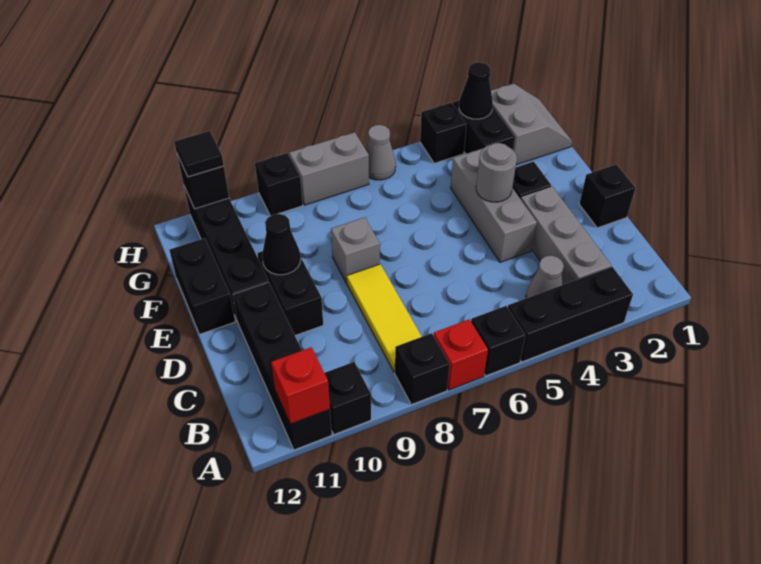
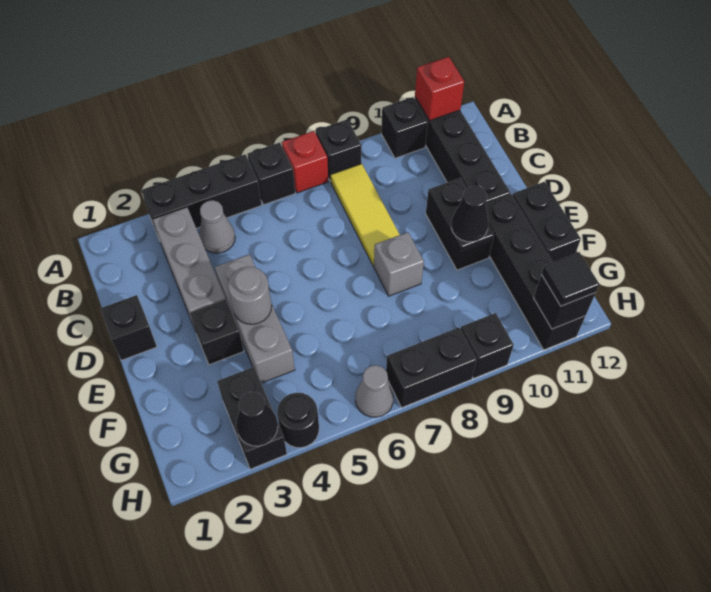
grey 2x2 slope [491,84,572,165] -> none
black 1x1 brick [420,103,467,163] -> black 1x1 round brick [277,393,319,448]
grey 1x2 brick [289,132,369,205] -> black 1x2 brick [386,327,477,408]

